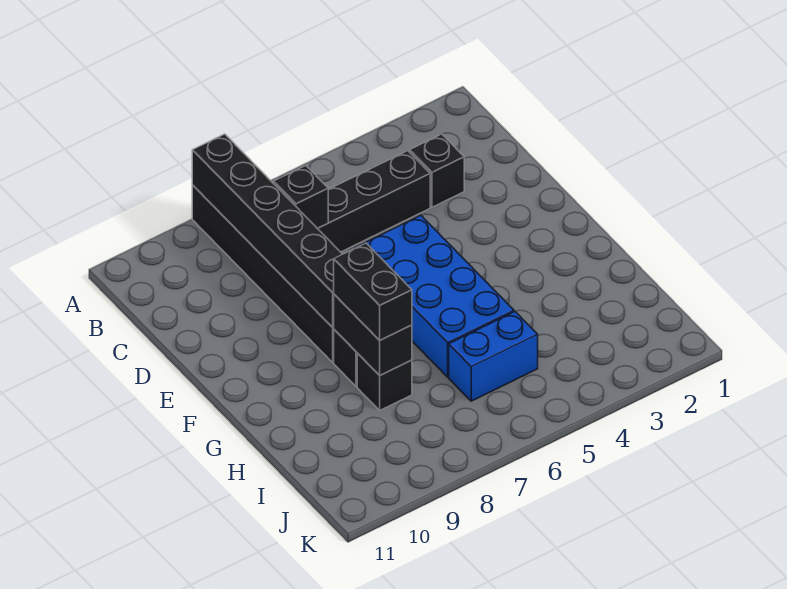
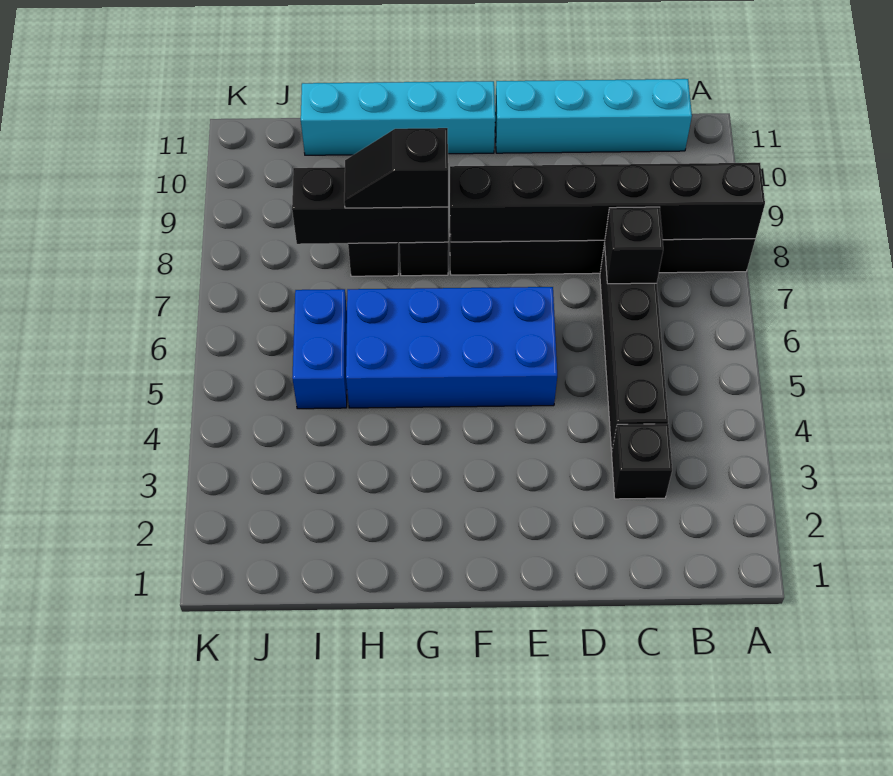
none -> cyan 1x4 brick [495,79,692,153]
none -> cyan 1x4 brick [301,81,495,155]
black 1x2 brick [334,294,412,375] -> black 1x3 brick [292,167,448,244]
black 1x2 brick [334,243,412,340] -> black 1x2 slope [344,128,448,208]

